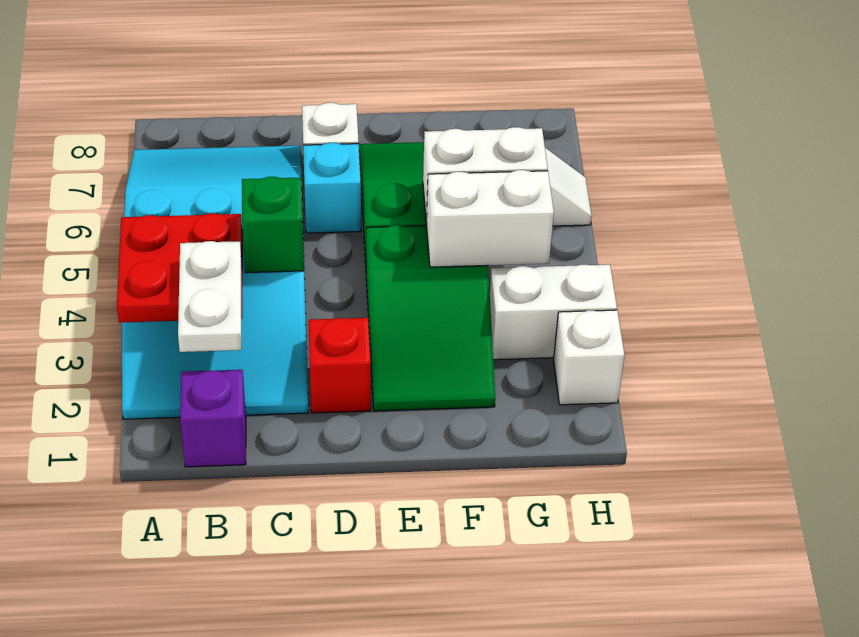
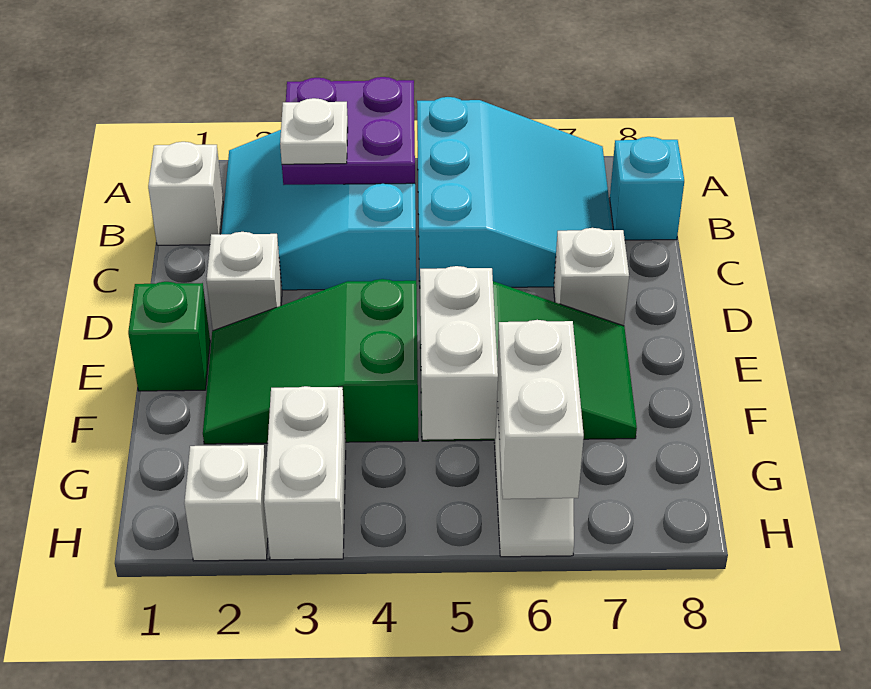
red 2x2 plate [117,213,242,323] -> purple 2x2 plate [282,77,415,185]
purple 1x1 brick [180,370,246,467] -> white 1x1 brick [148,142,223,245]
white 1x2 plate [178,241,241,352] -> white 1x1 plate [280,98,348,164]
green 1x1 brick [242,177,304,273] -> green 1x1 brick moved to [128,282,210,391]
red 1x1 brick [309,318,371,413] -> white 1x1 brick [207,232,282,331]
cyan 1x1 brick [303,143,361,233] -> cyan 1x1 brick moved to [610,137,684,240]
white 1x2 brick [426,170,554,267] -> white 1x2 brick moved to [497,320,584,499]

